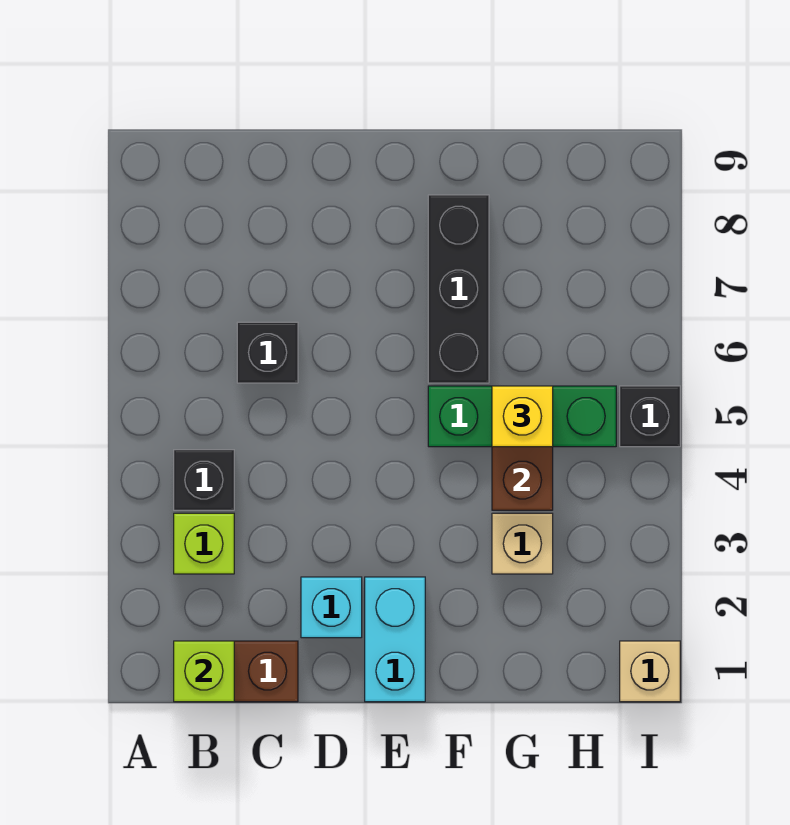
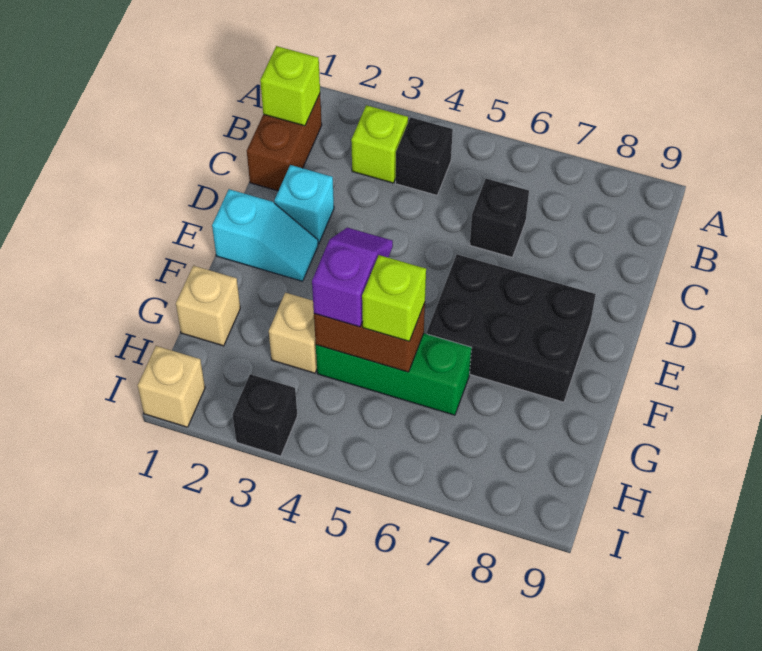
cyan 1x2 brick [365,577,425,702] -> cyan 1x2 slope [212,189,318,281]
none -> purple 1x2 slope [312,228,393,327]
green 1x3 brick [428,386,616,447] -> green 1x3 brick turned to [316,333,472,415]
black 1x3 brick [428,195,489,383] -> black 2x3 brick [427,254,596,402]
none -> tan 1x1 brick [176,266,240,346]
yellow 1x1 brick [492,386,553,447] -> lime 1x1 brick [362,255,426,341]
black 1x1 brick [620,386,680,447] -> black 1x1 brick moved to [233,374,297,456]

